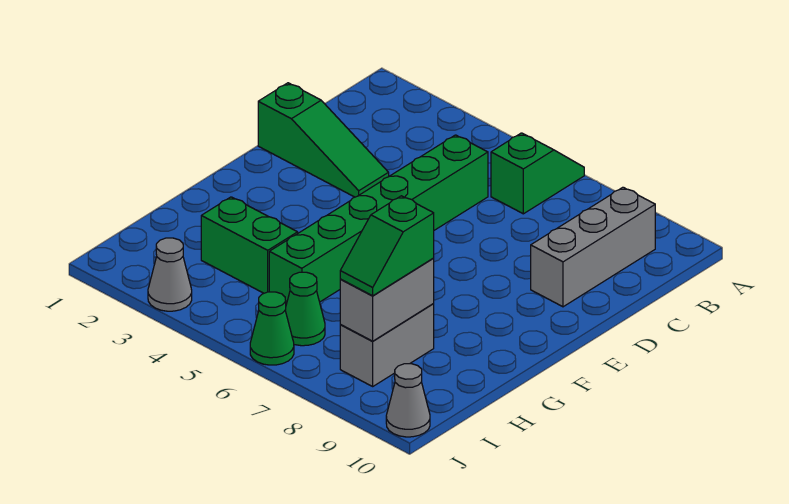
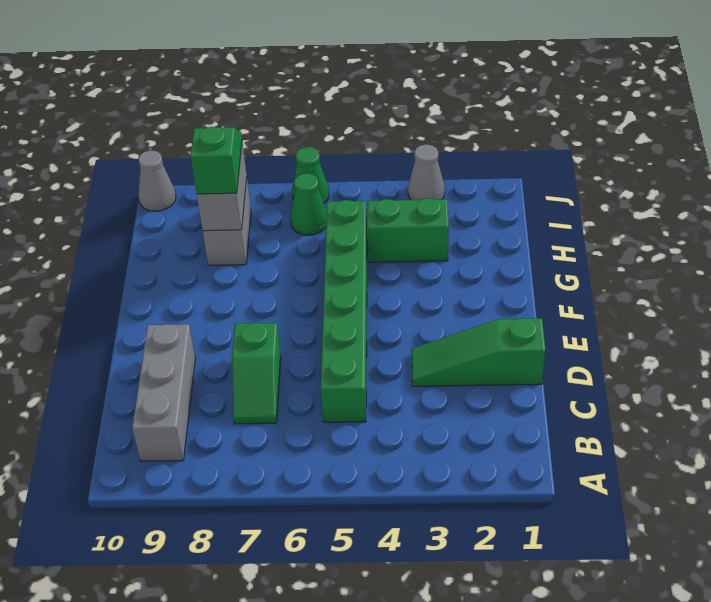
green 1x2 slope [491,133,584,214] -> green 1x2 slope moved to [232,323,281,424]

